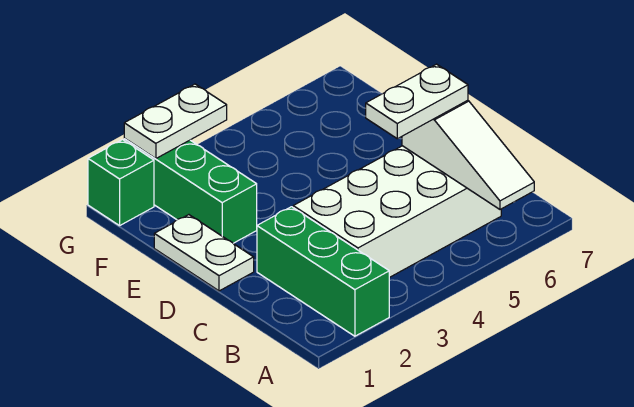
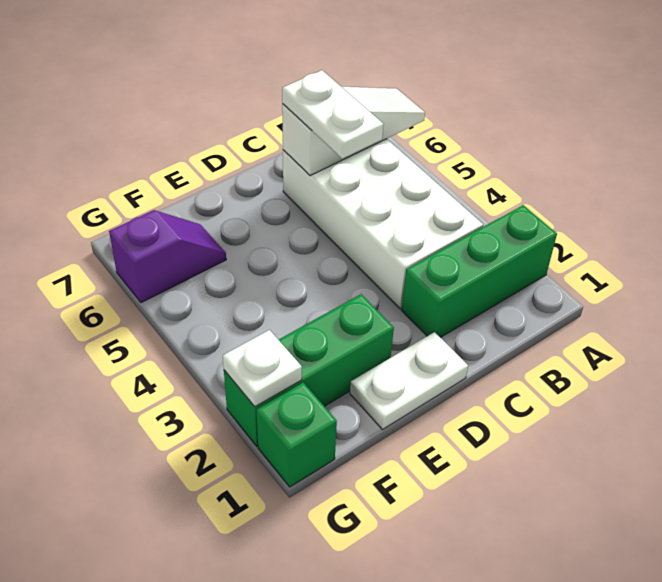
none -> purple 1x2 slope [109,210,226,303]
white 1x2 plate [124,84,227,159] -> white 1x1 plate [223,330,302,407]

